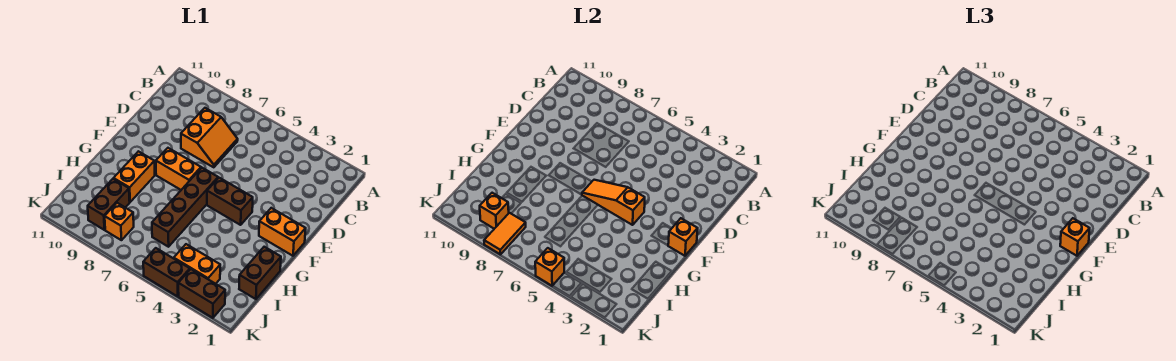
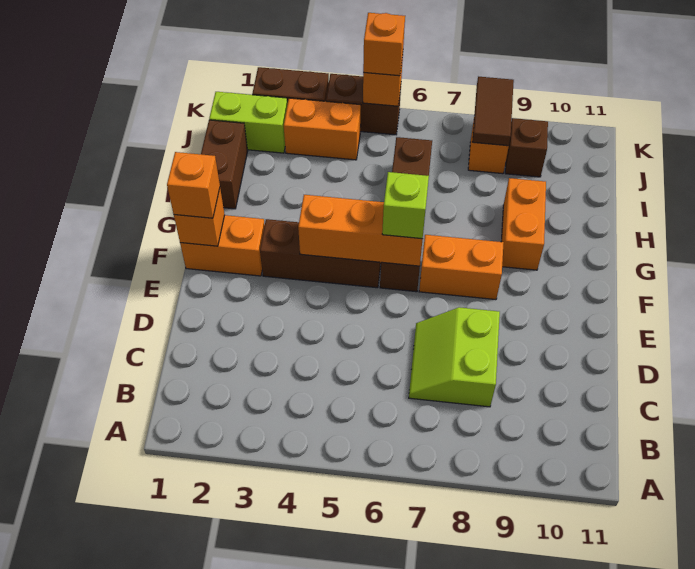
orange 2x2 slope [181,108,238,167] -> lime 2x2 slope [409,307,500,407]
brown 1x2 brick [207,178,253,225] -> brown 1x3 brick [260,219,381,288]
orange 1x3 slope [582,180,645,225] -> orange 1x3 brick [298,195,423,266]
none -> lime 1x1 brick [382,172,429,239]
brown 1x2 brick [88,179,130,230] -> brown 1x1 brick [505,118,548,177]
none -> lime 1x2 brick [209,92,287,153]
orange 1x2 tile [484,213,526,254] -> brown 1x2 tile [472,77,514,146]
orange 1x1 brick [480,193,509,229] -> orange 1x1 brick moved to [363,13,405,76]

